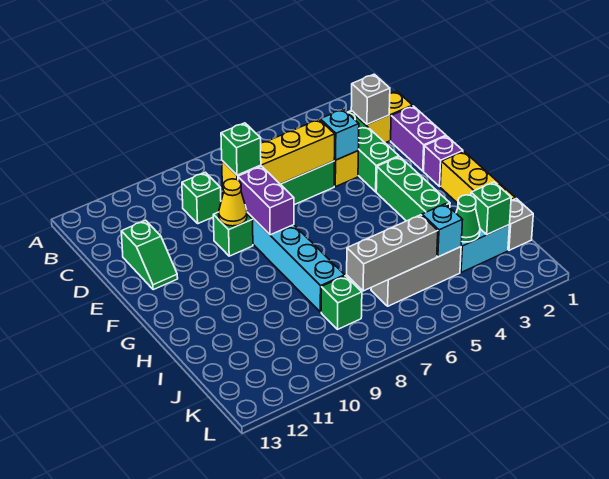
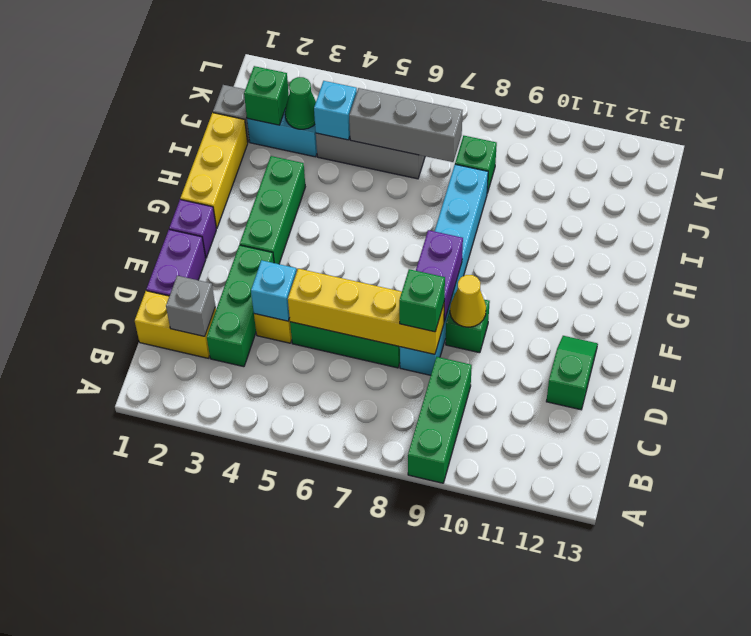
green 1x1 brick [182,172,221,223] -> green 1x3 brick [408,357,472,483]

